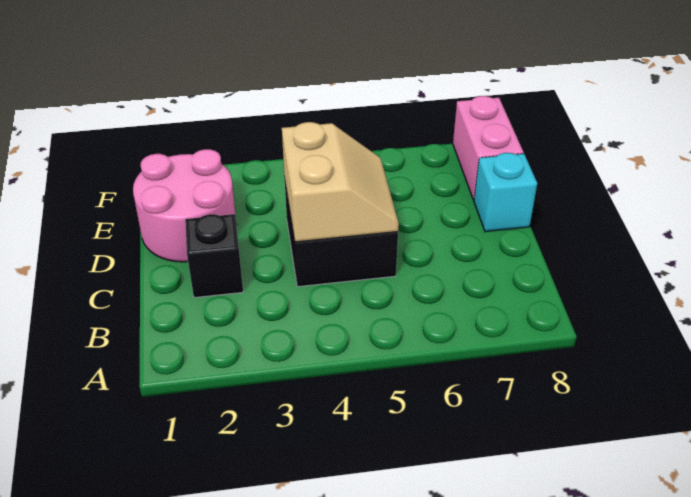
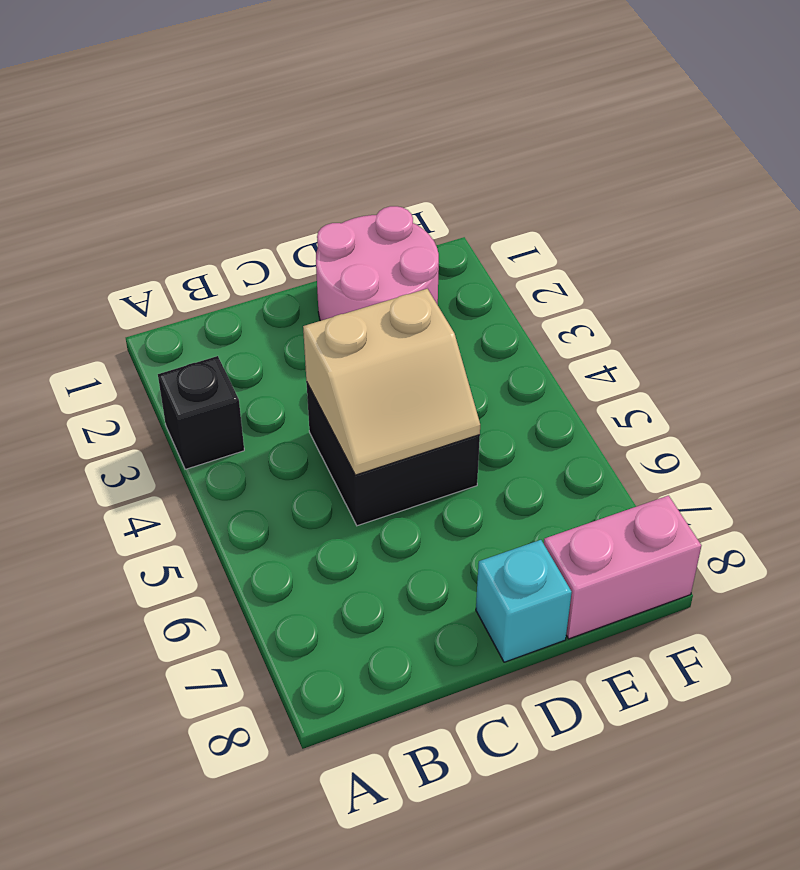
black 1x1 brick [185,214,243,298] -> black 1x1 brick moved to [158,356,244,469]

